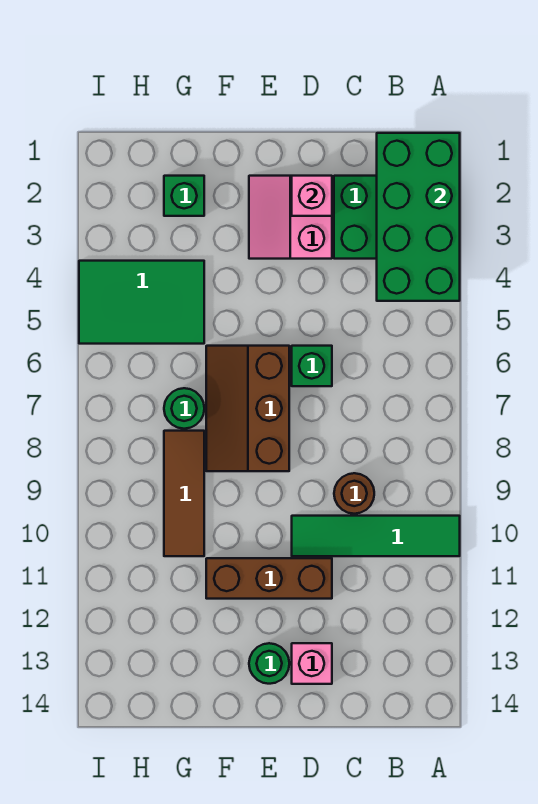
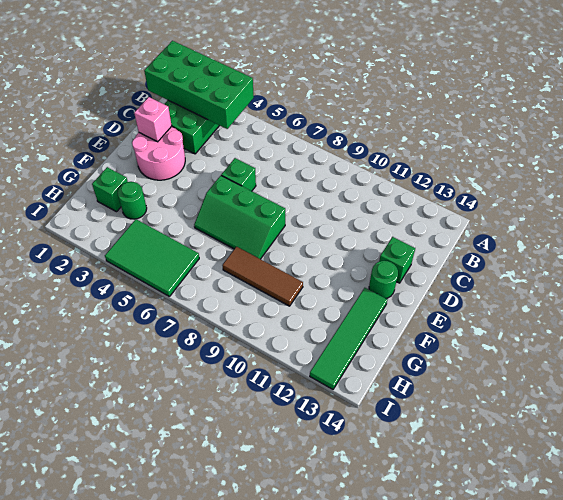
green 1x4 tile [292,516,460,556] -> green 1x4 tile moved to [310,288,387,389]
brown 1x1 round brick [334,473,374,514] -> none
pink 2x2 slope [249,176,332,259] -> pink 2x2 round brick [132,126,185,180]
brown 1x3 brick [206,558,332,599] -> none
pink 1x1 brick [292,643,332,684] -> green 1x1 brick [379,237,415,283]
brown 2x3 slope [206,346,289,471] -> green 2x3 slope [194,176,285,259]
green 2x3 tile [79,261,204,344] -> green 2x3 tile turned to [105,219,199,296]
green 1x1 round brick [164,388,204,429] -> green 1x1 round brick moved to [118,182,147,219]

